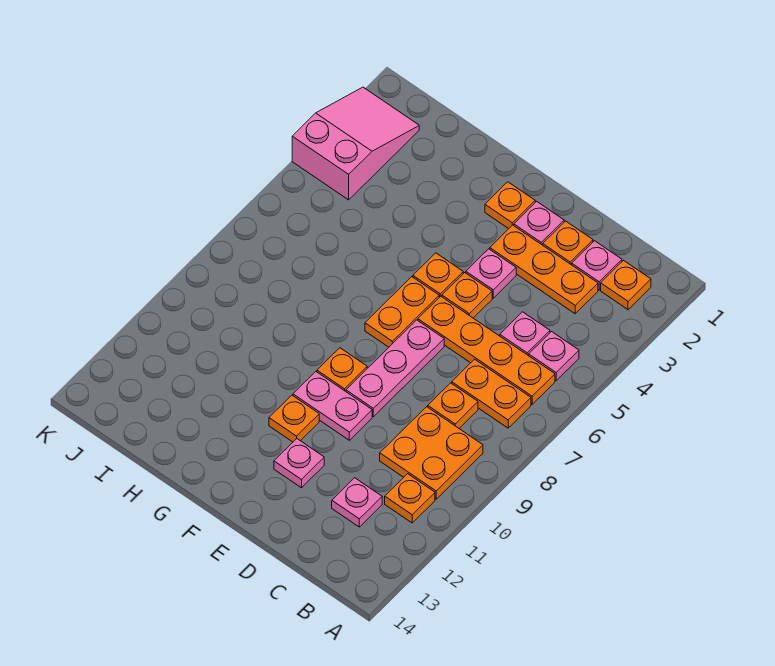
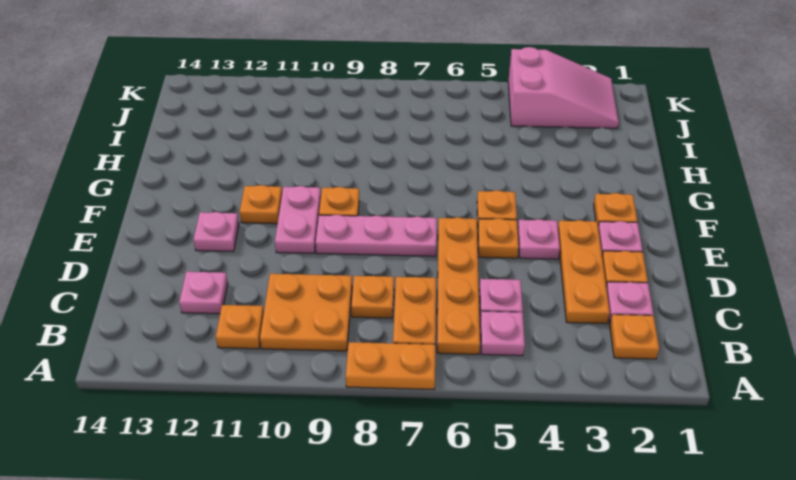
orange 1x2 plate [365,277,439,347] -> orange 1x2 plate moved to [346,342,435,389]

